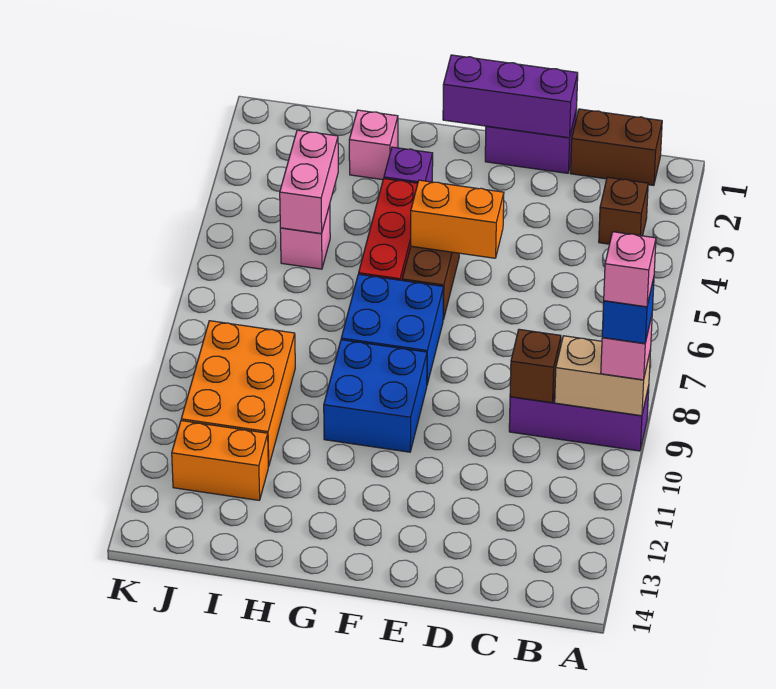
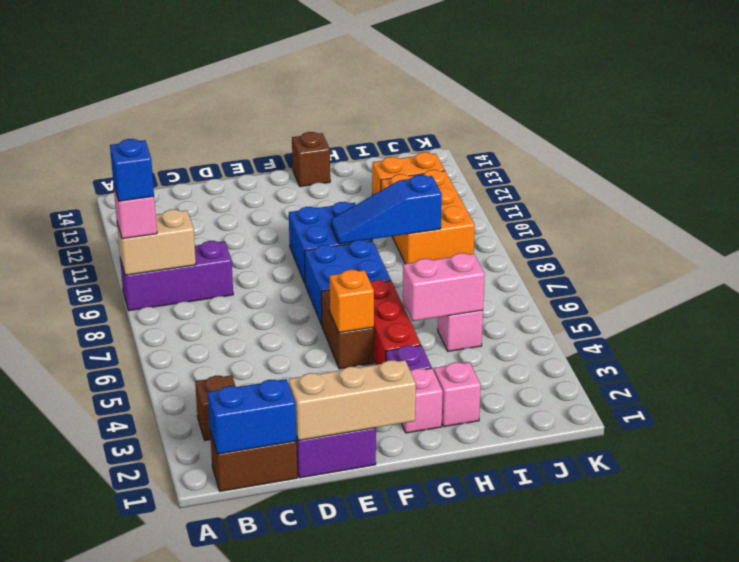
pink 1x1 brick [604,232,656,307] -> pink 1x1 brick moved to [402,368,443,433]
none -> blue 1x2 brick [208,379,296,454]
brown 1x1 brick [510,329,561,403] -> brown 1x1 brick moved to [292,132,330,187]
purple 1x3 brick [443,55,578,138] -> tan 1x3 brick [289,360,416,441]
orange 1x2 brick [411,180,504,258] -> orange 1x1 brick [330,270,374,333]
none -> blue 1x3 slope [331,175,442,244]
pink 1x2 brick [280,130,338,234] -> pink 1x2 brick turned to [403,253,485,321]

